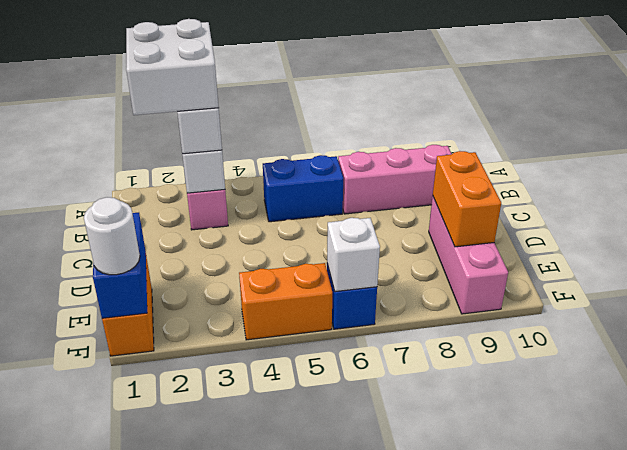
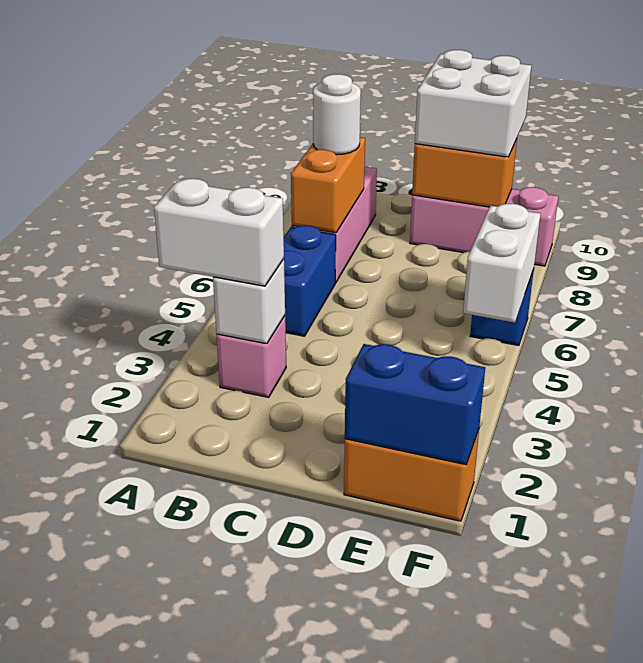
white 2x2 brick [126,19,219,115] -> white 2x2 brick moved to [415,50,531,157]
white 1x1 round brick [84,197,140,275] -> white 1x1 round brick moved to [313,74,361,155]
orange 1x2 brick [239,263,332,340] -> orange 1x2 brick moved to [291,137,365,233]
white 1x1 brick [327,218,380,292] -> white 1x2 brick [463,204,540,323]

